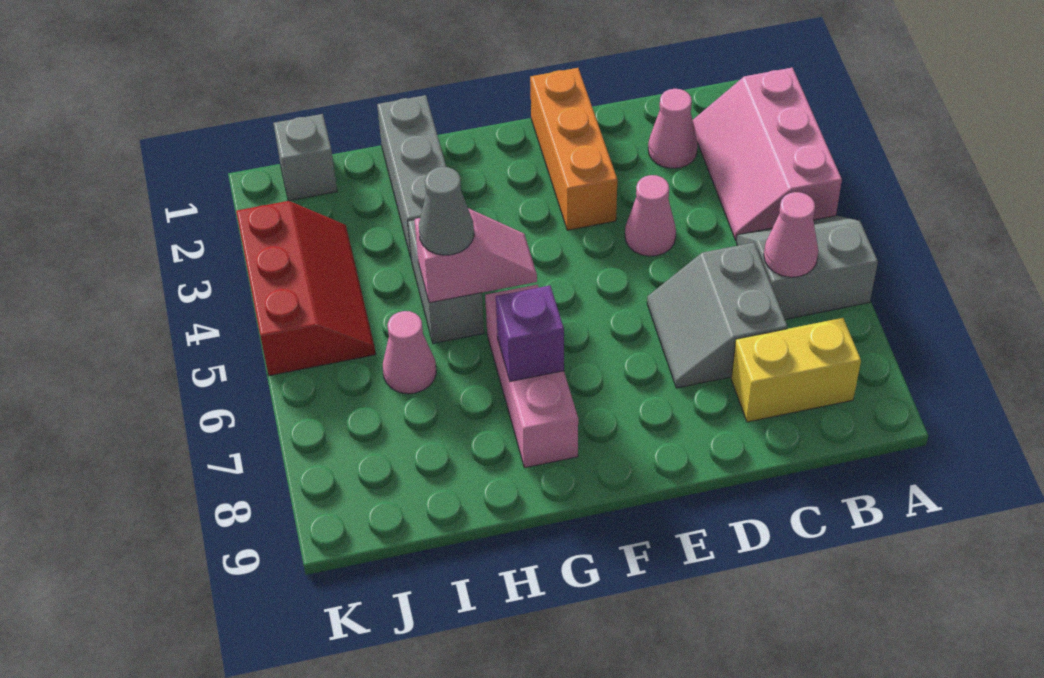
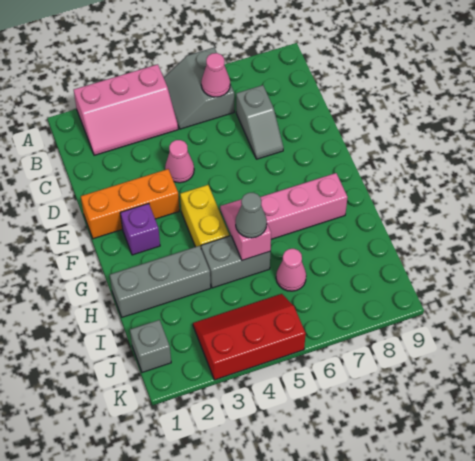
yellow 1x2 brick [731,318,861,422] -> yellow 1x2 brick moved to [180,185,229,247]
pink 1x1 cone [648,89,698,168] -> none
grey 2x2 slope [647,243,788,388] -> grey 1x2 slope [236,85,283,159]
purple 1x1 brick [496,286,564,381] -> purple 1x1 brick moved to [120,203,160,255]

